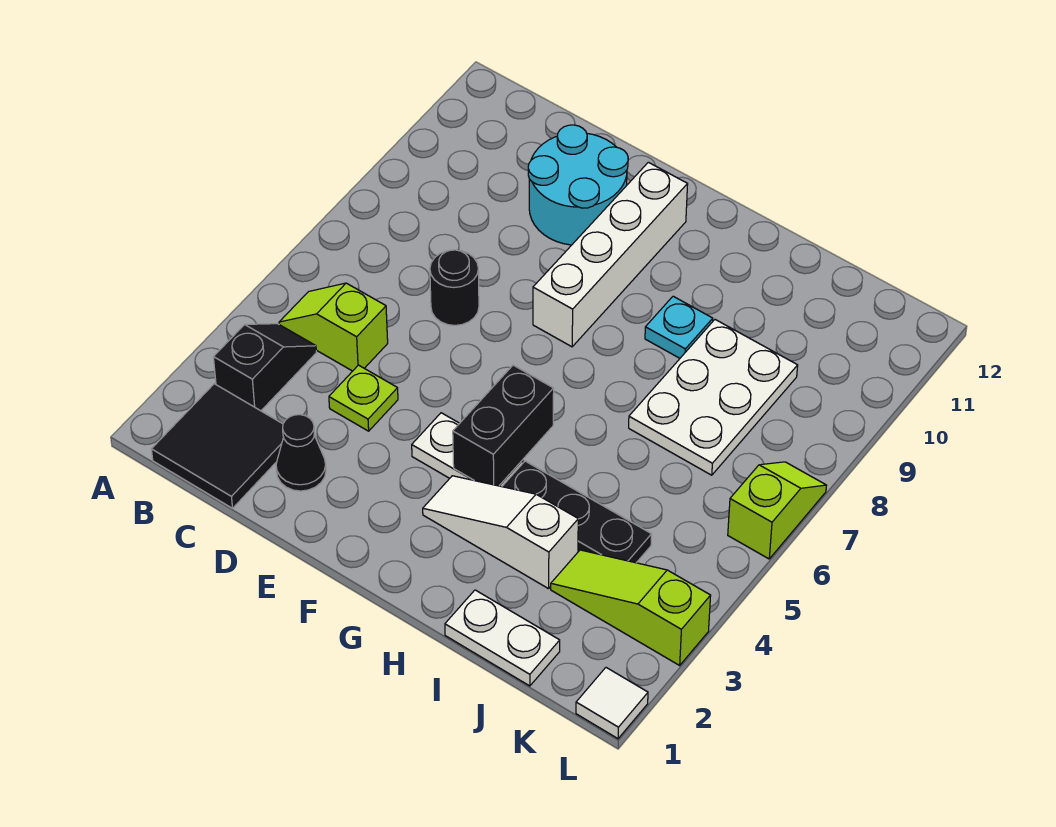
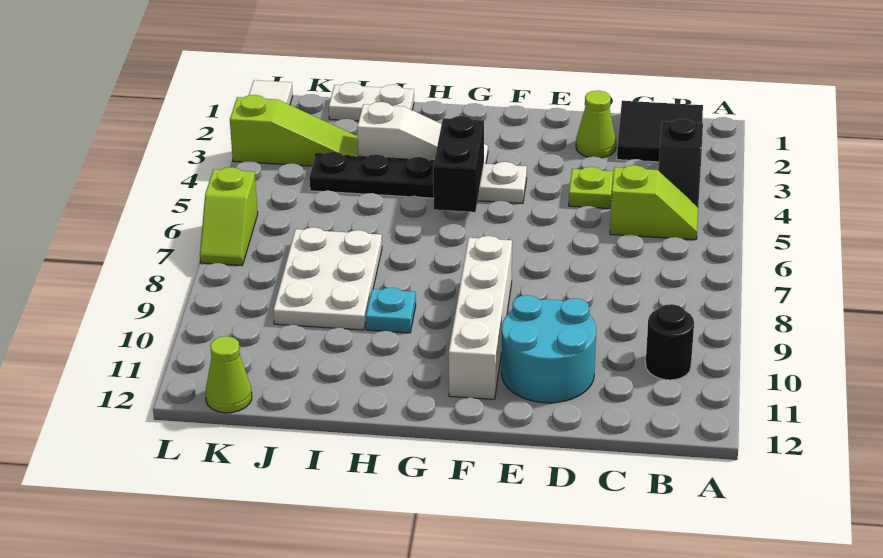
black 1x1 cone [276,415,326,491] -> lime 1x1 cone [576,91,616,158]
black 1x1 round brick [430,250,479,325] -> black 1x1 round brick moved to [646,304,694,380]
none -> lime 1x1 cone [205,336,252,413]

